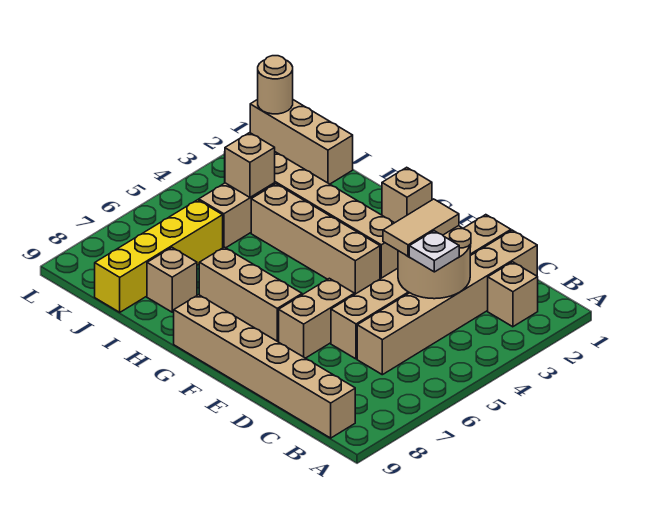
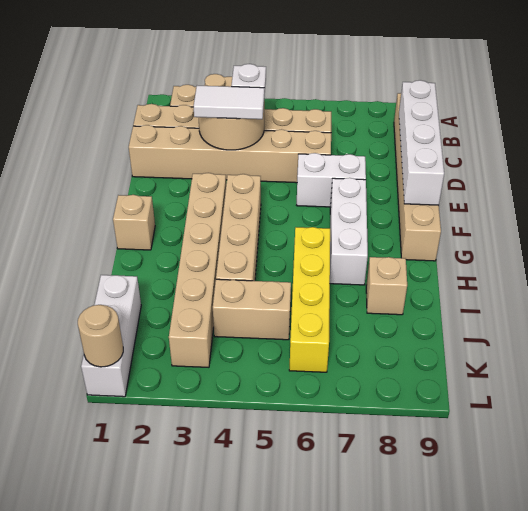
none -> white 1x4 brick [399,80,444,205]
tan 1x2 tile [383,199,459,256] -> white 1x2 tile [193,86,264,119]
tan 1x2 brick [279,278,354,358] -> white 1x2 brick [297,153,366,207]
tan 1x3 brick [199,247,302,342] -> white 1x3 brick [330,178,368,285]
tan 1x3 brick [250,99,353,184] -> white 1x3 brick [81,275,141,397]
tan 1x1 brick [225,133,275,197] -> none
yellow 1x4 brick [95,200,223,312] -> yellow 1x4 brick turned to [289,227,330,372]

